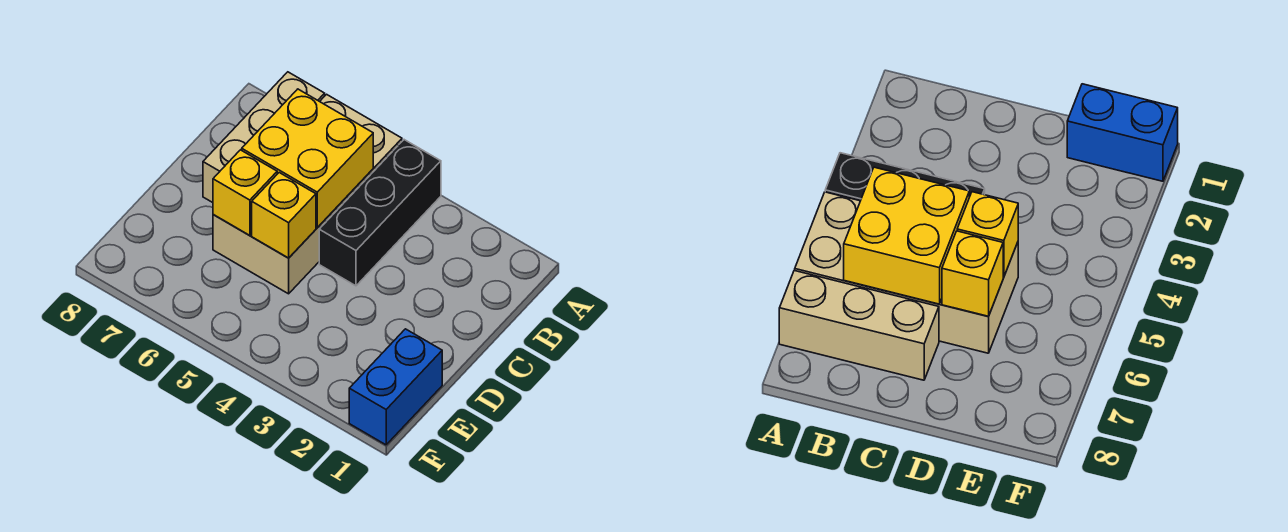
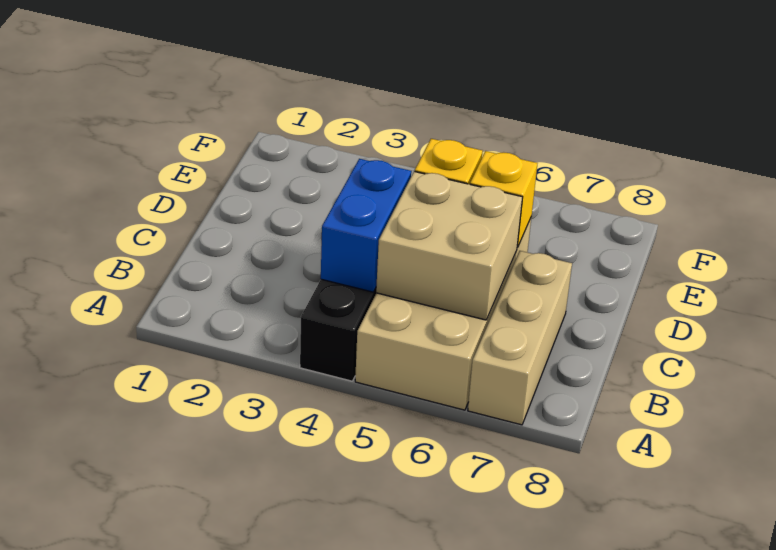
yellow 2x2 brick [242,89,373,228] -> tan 2x2 brick [376,171,523,320]
blue 1x2 brick [349,329,442,445] -> blue 1x2 brick moved to [321,159,411,292]

